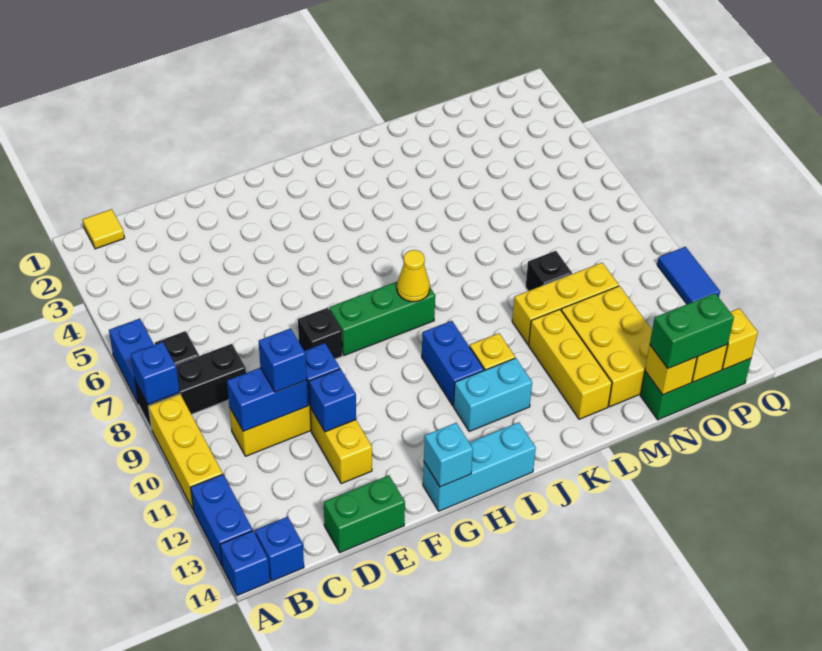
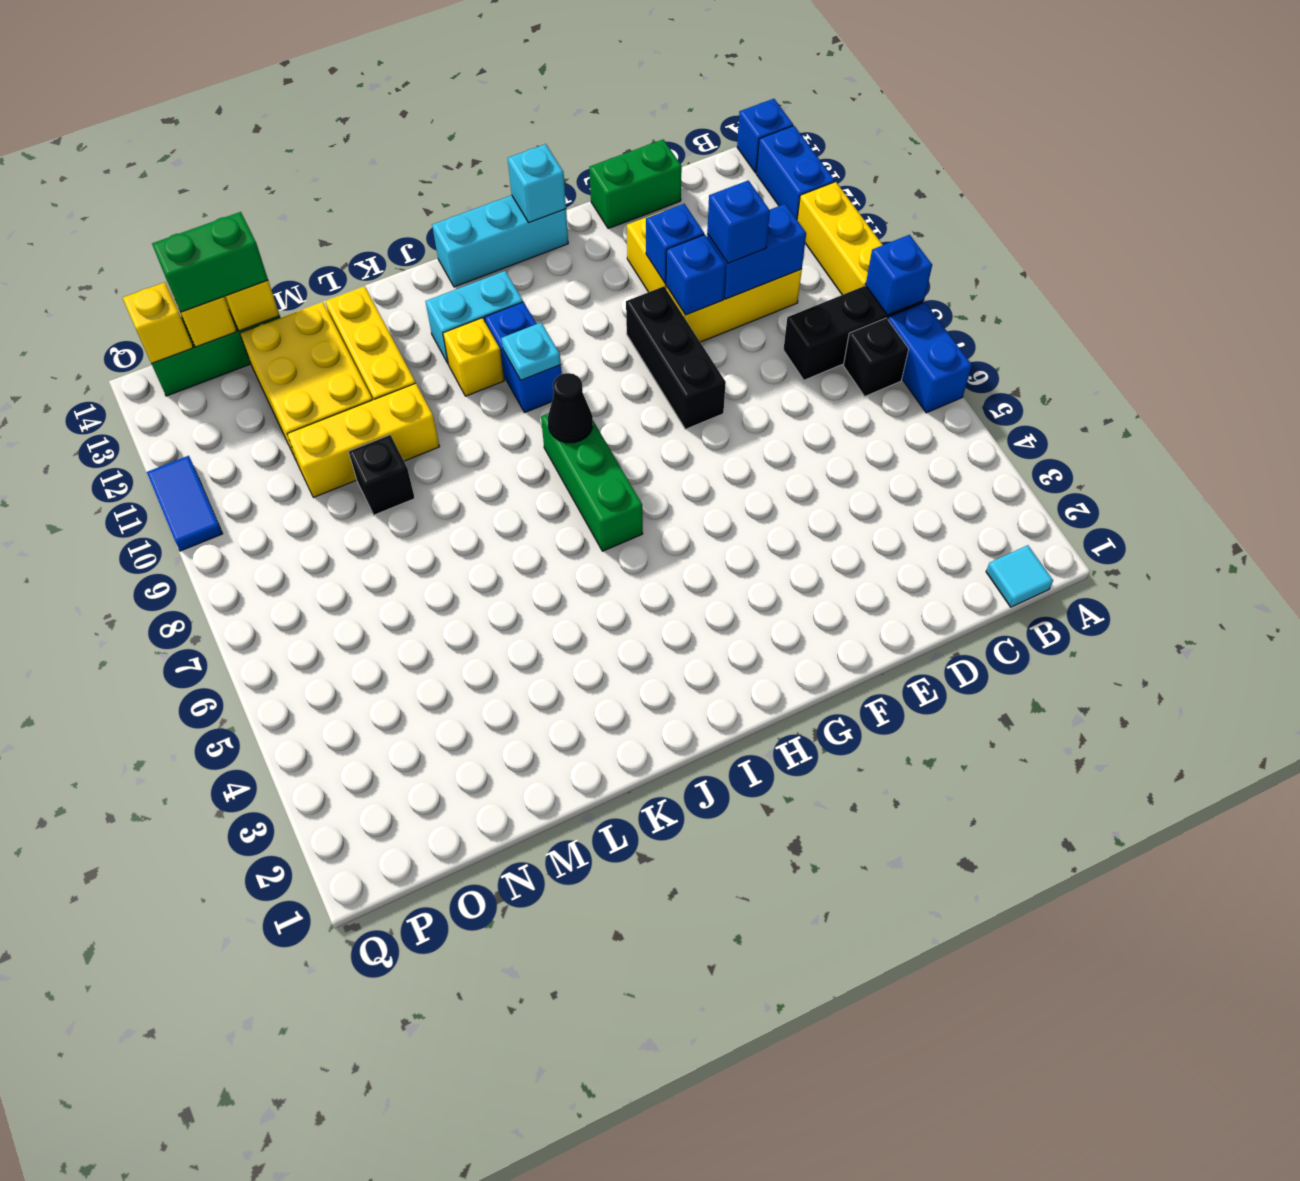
yellow 1x1 tile [83,209,124,249] -> cyan 1x1 tile [986,545,1053,607]
blue 1x1 brick [255,517,304,581] -> none
black 1x1 brick [298,308,342,359] -> black 1x3 brick [626,286,726,429]
green 1x3 brick [329,282,435,355] -> green 1x3 brick turned to [541,413,643,551]
yellow 1x1 cone [397,250,430,302] -> black 1x1 cone [548,373,593,443]
none -> cyan 1x1 plate [501,323,561,380]

